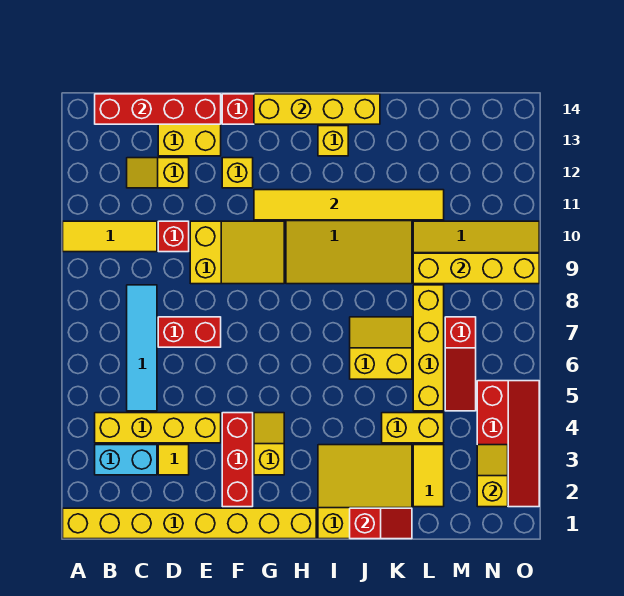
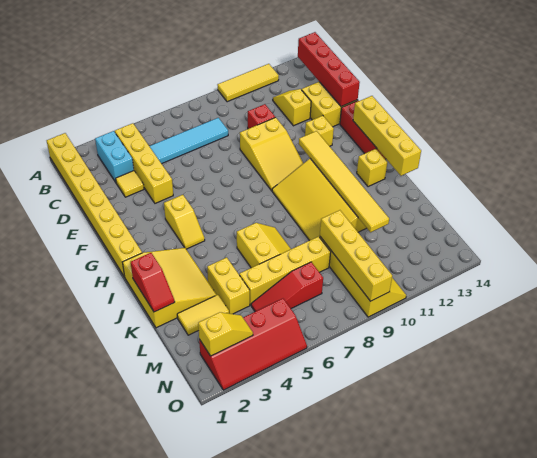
yellow 1x3 tile [63,221,157,252] -> yellow 1x3 tile turned to [218,64,279,102]
red 1x2 brick [158,317,221,347] -> none
red 1x3 brick [222,413,253,507] -> none
yellow 1x2 slope [254,413,284,475] -> yellow 1x2 slope turned to [164,195,205,249]

